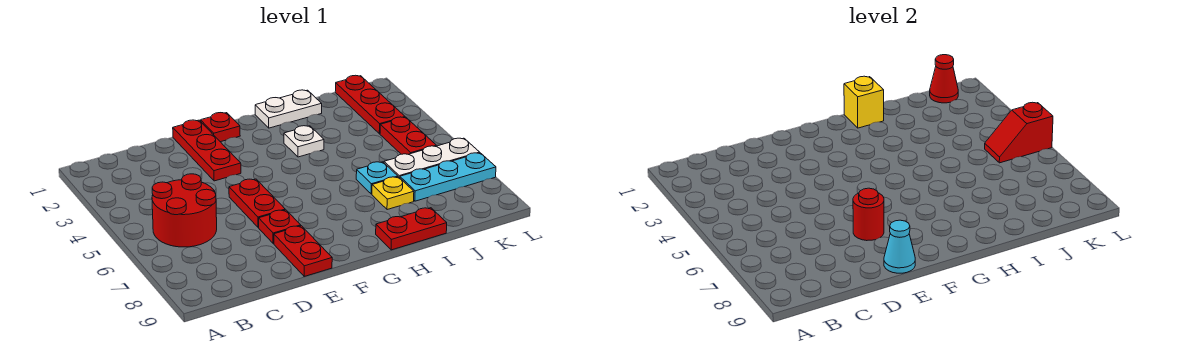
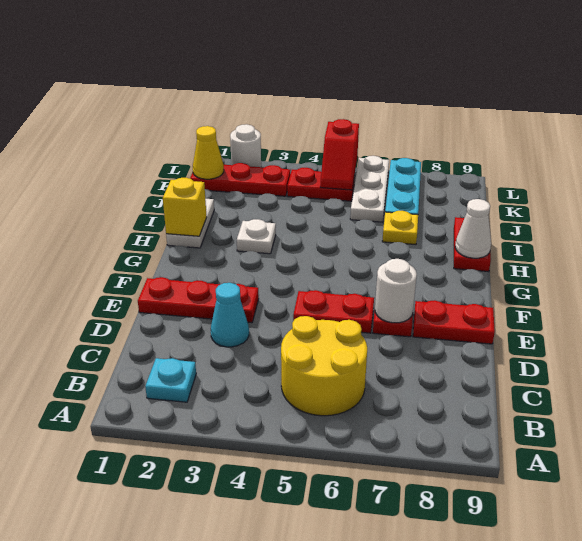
red 2x2 round brick [152,174,217,247] -> yellow 2x2 round brick [281,316,367,416]
red 1x1 round brick [853,188,884,241] -> white 1x1 round brick [375,259,417,323]
cyan 1x1 cone [884,220,915,273] -> cyan 1x1 cone moved to [211,283,249,347]
red 1x1 plate [201,113,240,142] -> none
none -> white 1x1 cone [455,199,491,258]
cyan 1x1 plate [356,162,398,194] -> cyan 1x1 plate moved to [145,358,196,402]
red 1x1 cone [930,55,958,103] -> yellow 1x1 cone [193,126,224,179]
none -> white 1x1 round brick [230,124,261,167]

